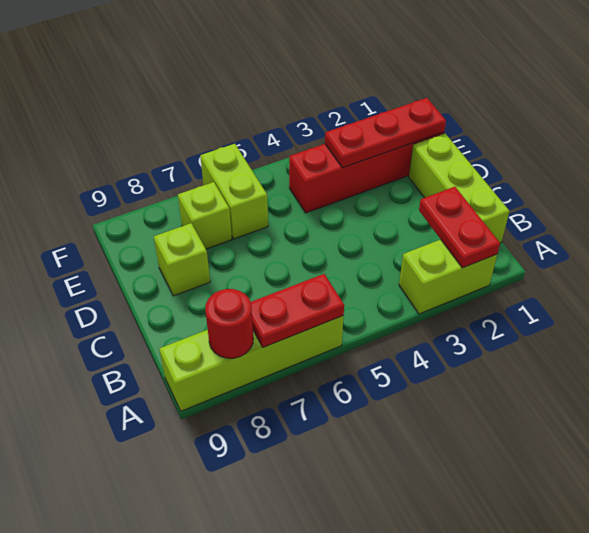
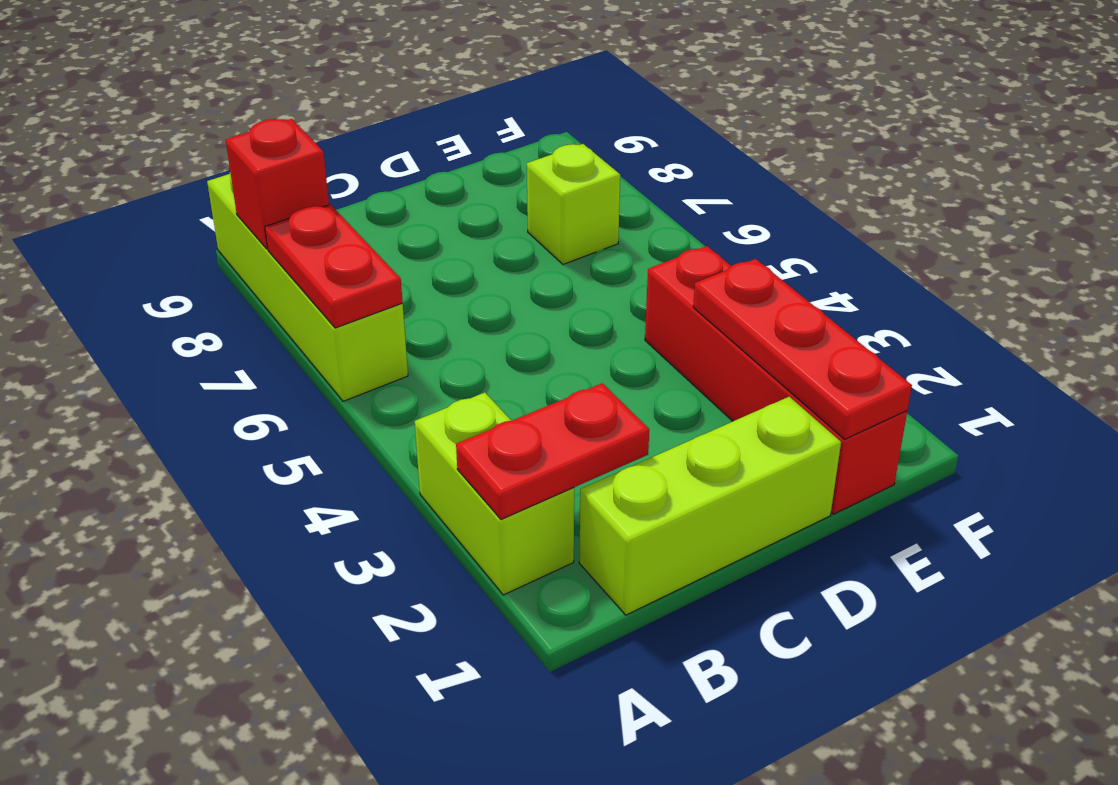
red 1x1 round brick [205,289,253,358] -> red 1x1 brick [226,119,329,249]
lime 1x1 brick [154,223,210,296] -> none
lime 1x2 brick [200,144,268,239] -> none

